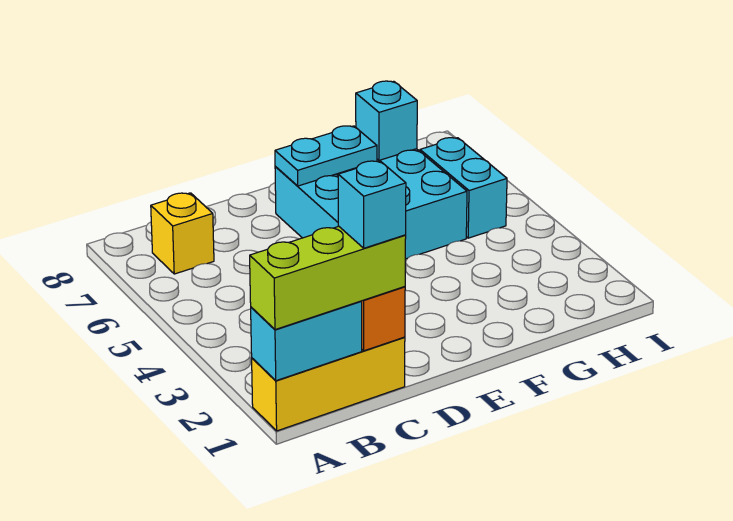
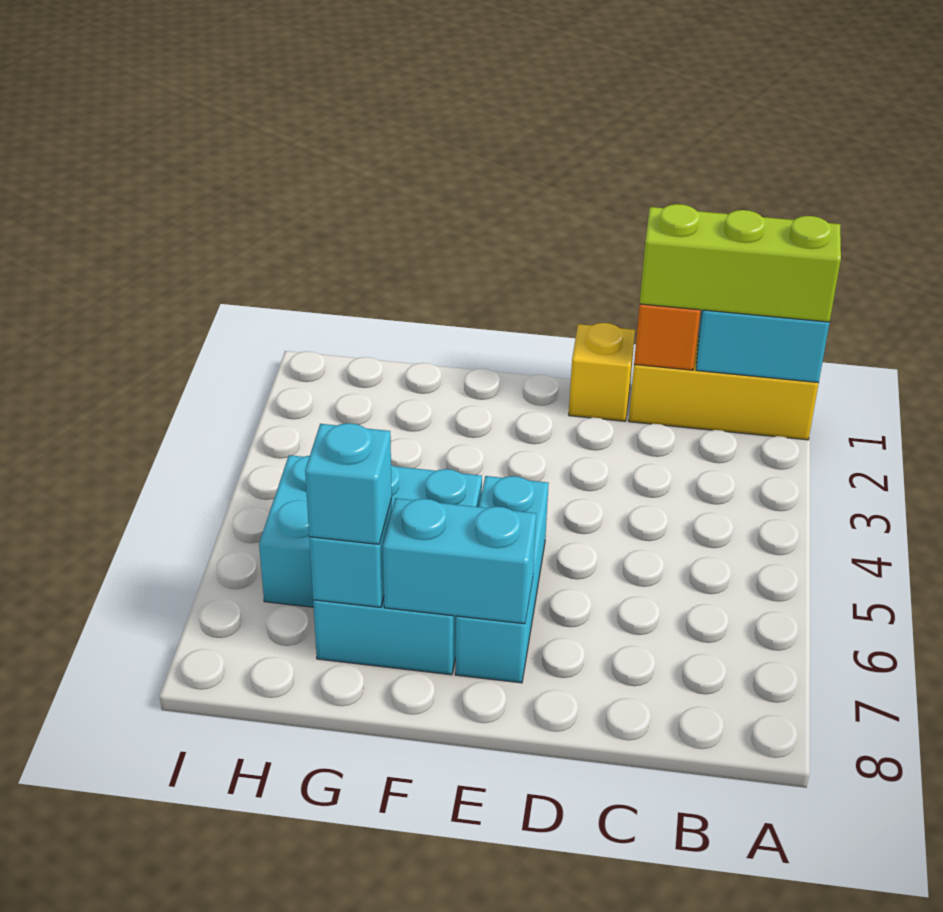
yellow 1x1 brick [151,193,214,274] -> yellow 1x1 brick moved to [569,323,635,421]
cyan 1x1 brick [338,161,406,248] -> cyan 1x1 brick moved to [305,423,392,544]
cyan 1x2 plate [275,126,377,186] -> cyan 1x2 brick [383,498,536,624]

